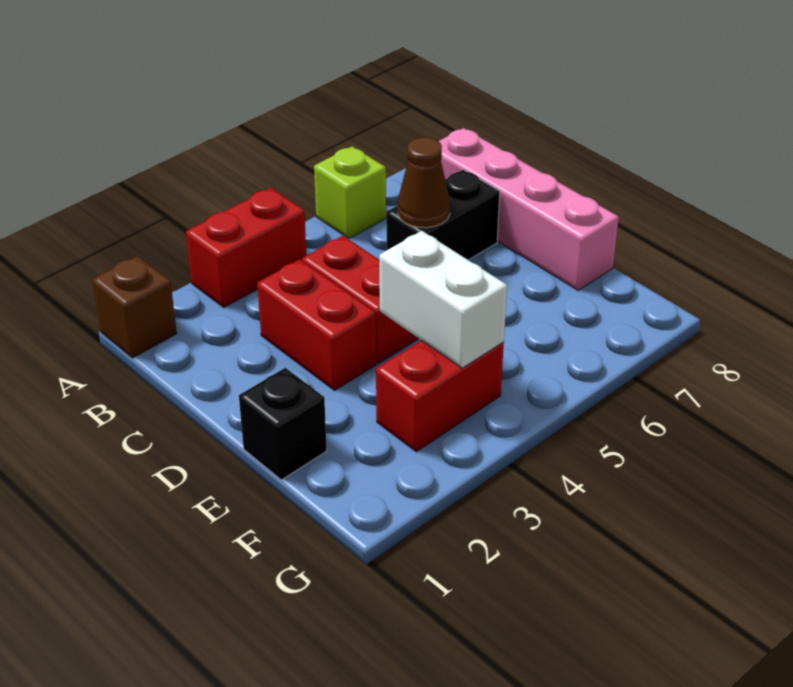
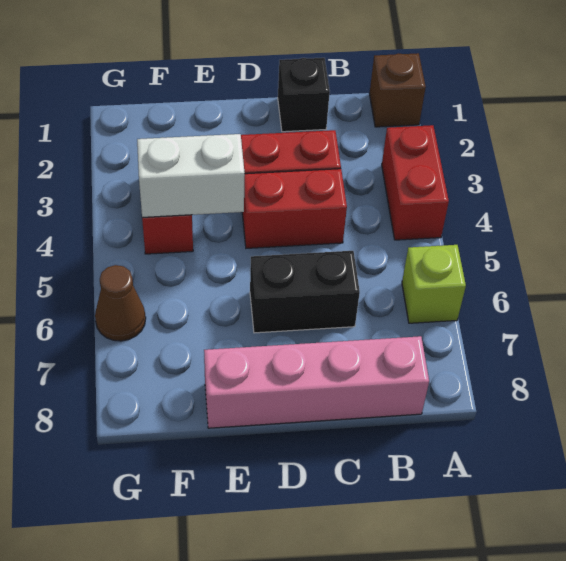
black 1x2 brick [386,170,500,260] -> black 1x2 brick turned to [250,251,360,333]
brown 1x1 cone [398,137,450,228] -> brown 1x1 cone moved to [95,265,146,341]
black 1x1 brick [239,368,327,480] -> black 1x1 brick moved to [278,58,330,132]

